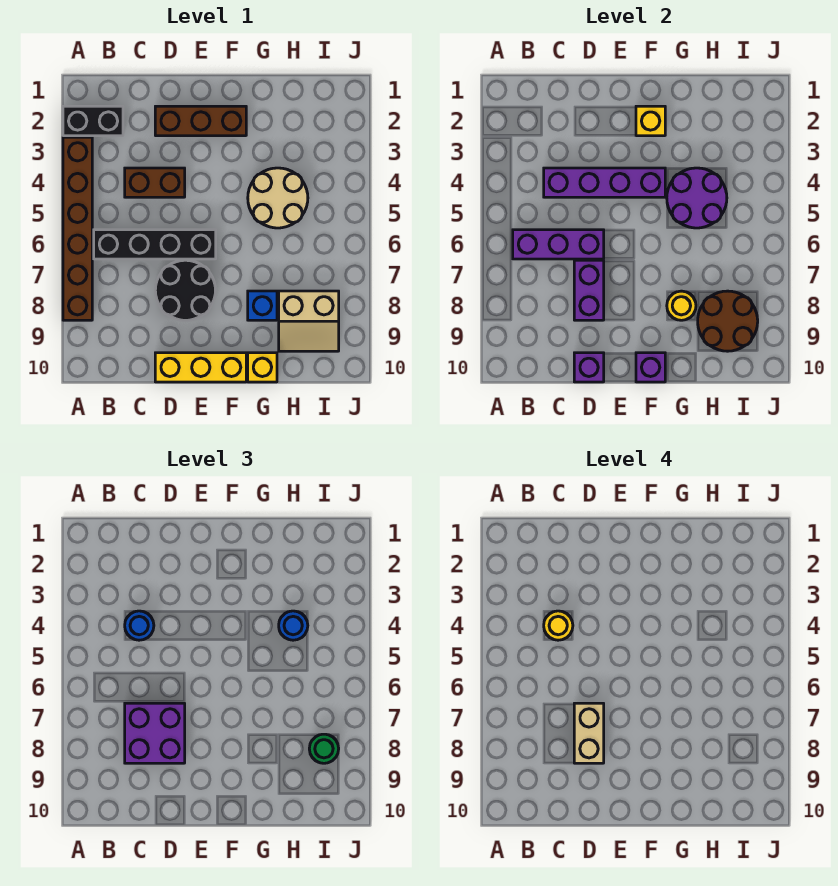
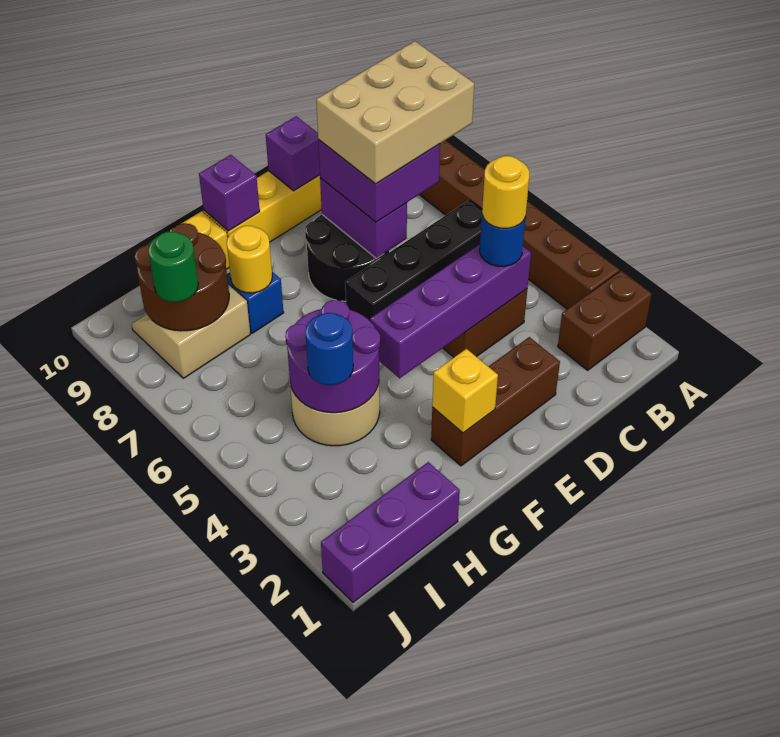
black 1x2 brick [63,106,123,136] -> brown 1x2 brick [558,271,652,370]
purple 1x3 brick [513,230,604,259] -> purple 1x3 brick moved to [321,462,460,602]
tan 1x2 brick [574,703,604,763] -> tan 2x3 brick [316,41,474,184]

